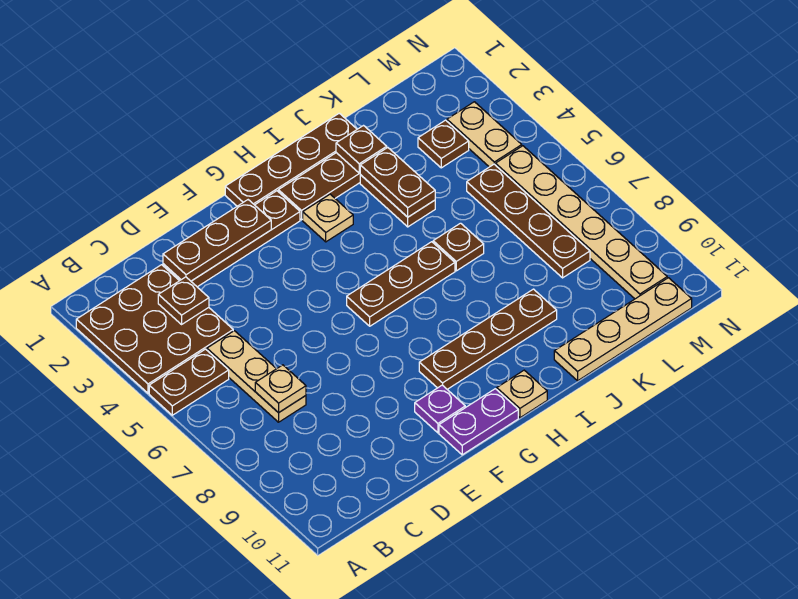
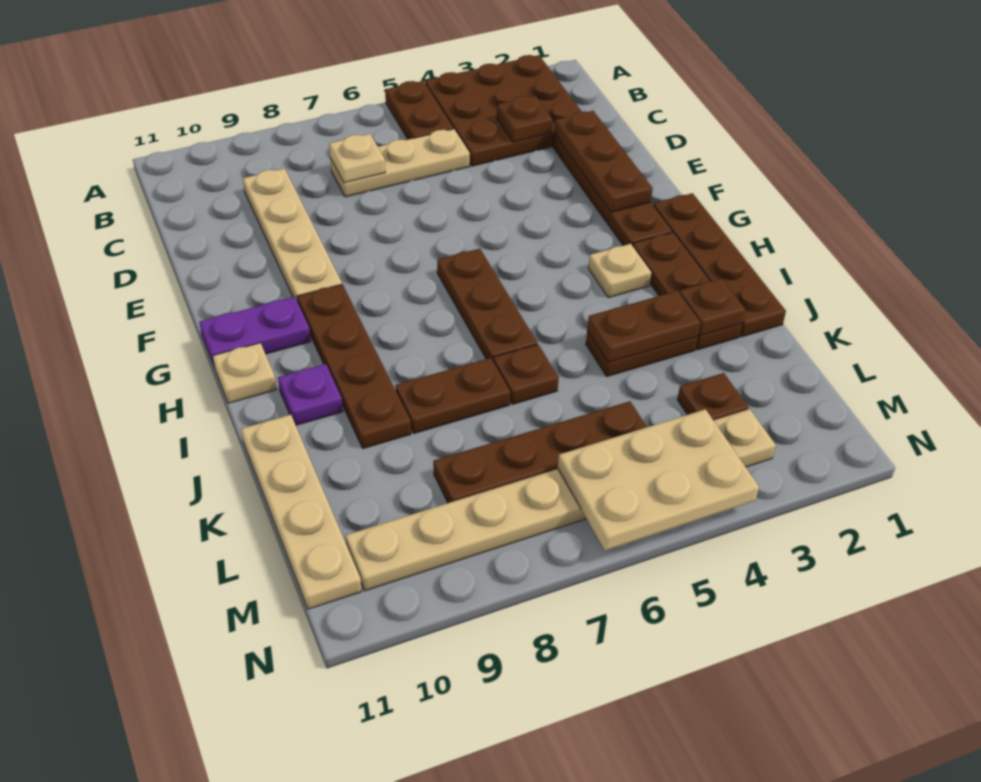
none -> tan 1x4 plate [243,169,342,302]
purple 1x1 plate [415,385,465,433] -> purple 1x1 plate moved to [278,364,343,425]
purple 1x2 plate [439,389,518,455] -> purple 1x2 plate turned to [199,297,311,368]
none -> brown 1x2 plate [396,358,510,433]
none -> tan 2x3 plate [558,409,759,550]

